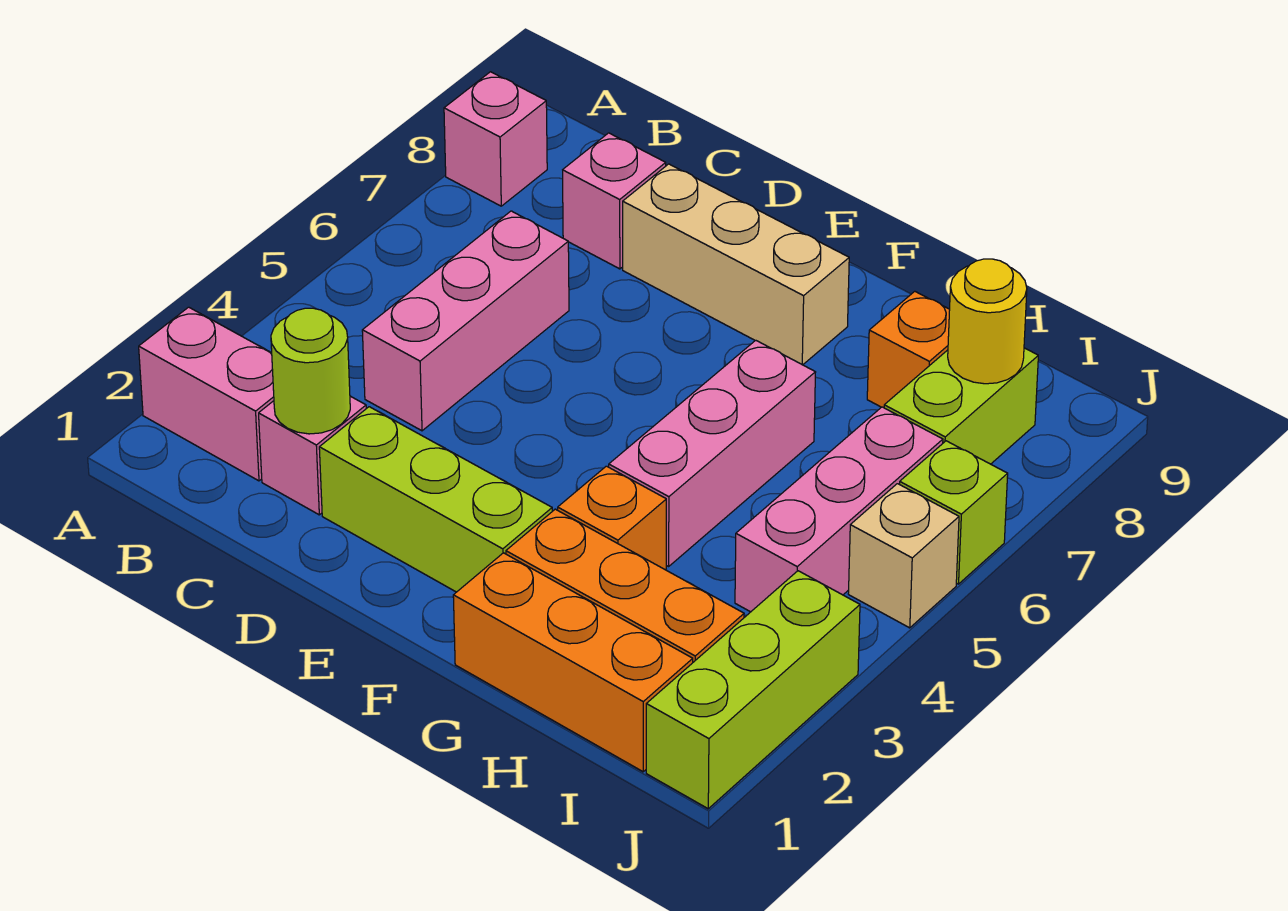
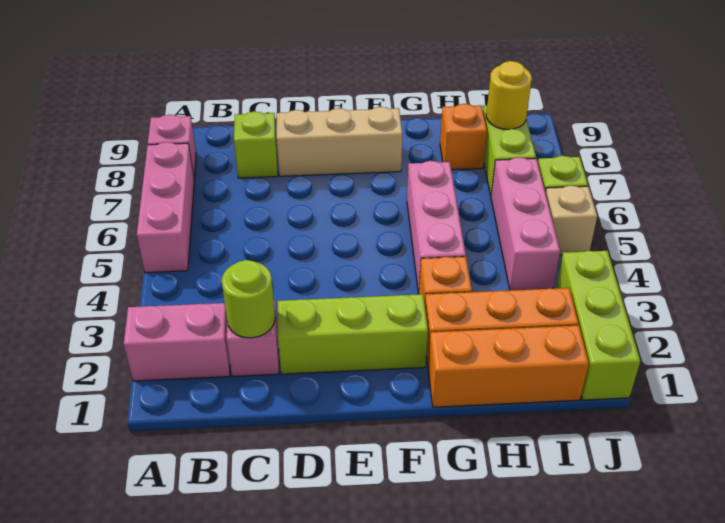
pink 1x3 brick [362,211,569,431] -> pink 1x3 brick moved to [137,142,194,273]
pink 1x1 brick [563,133,666,269] -> lime 1x1 brick [234,111,278,178]

